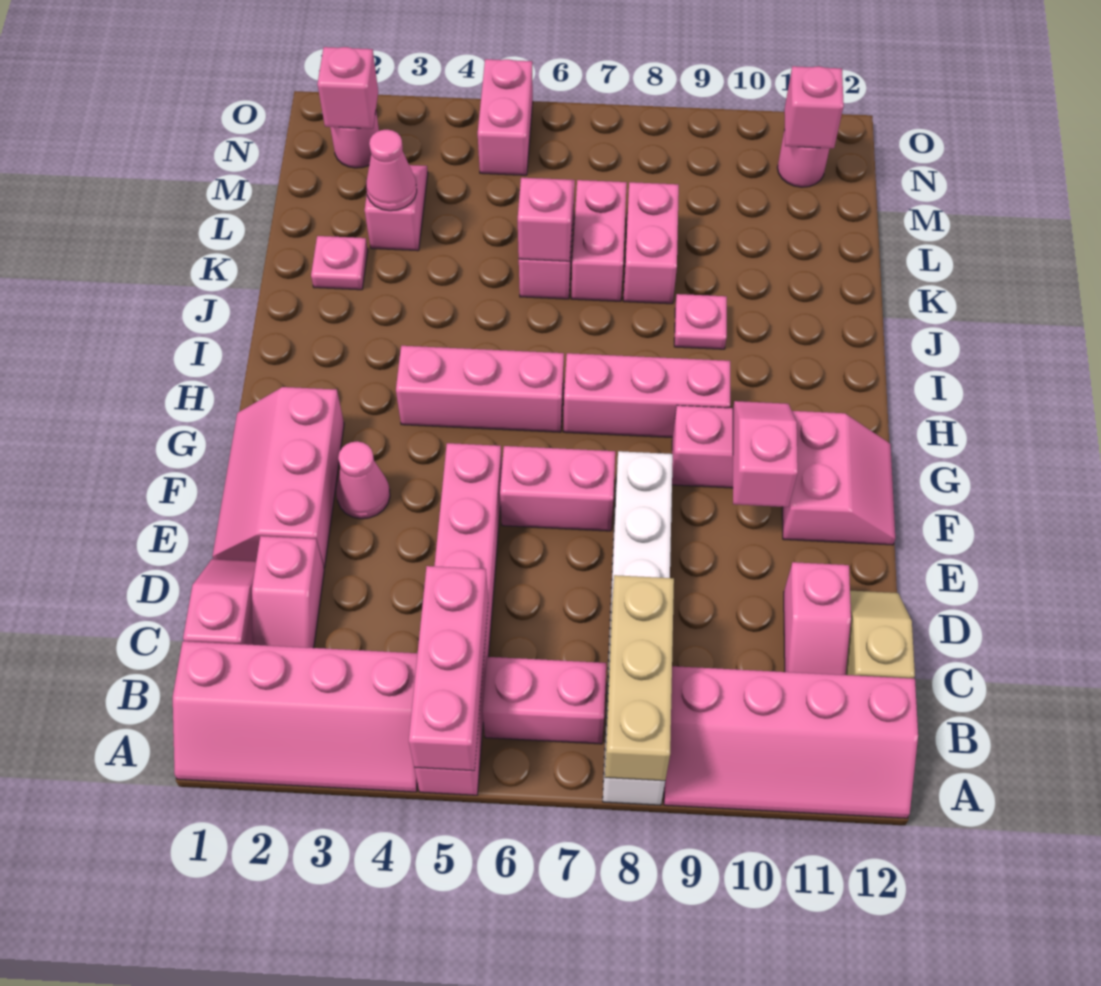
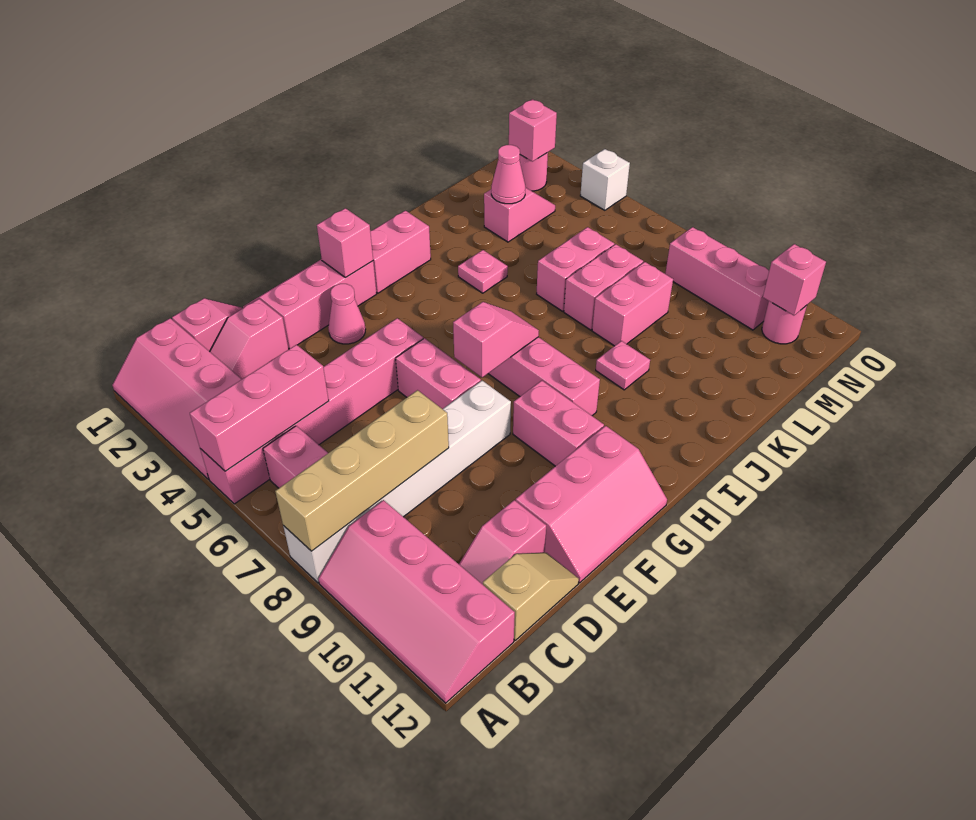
tan 1x3 brick [605,575,674,781] -> tan 1x4 brick [275,390,449,551]
pink 1x2 slope [733,401,798,507] -> pink 1x2 slope moved to [453,302,539,378]
pink 2x2 slope [782,411,895,545] -> pink 2x3 slope [516,426,667,583]
pink 1x3 brick [396,346,564,432] -> pink 1x3 brick moved to [665,227,769,330]
pink 1x1 plate [311,236,368,290] -> pink 1x1 plate moved to [458,250,508,293]
pink 1x1 brick [518,178,573,261] -> pink 1x1 brick moved to [317,208,373,277]
pink 1x2 brick [478,59,533,175] -> pink 1x2 brick moved to [370,211,431,293]
none -> white 1x1 brick [580,149,630,210]

